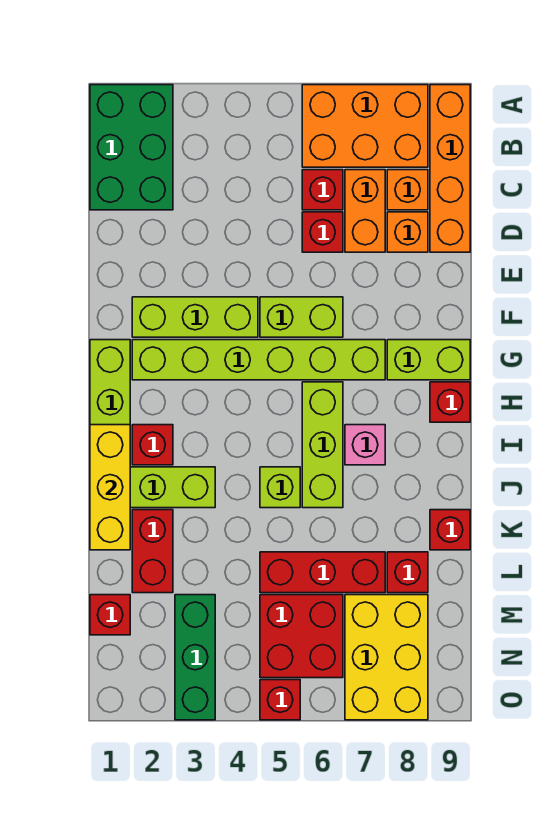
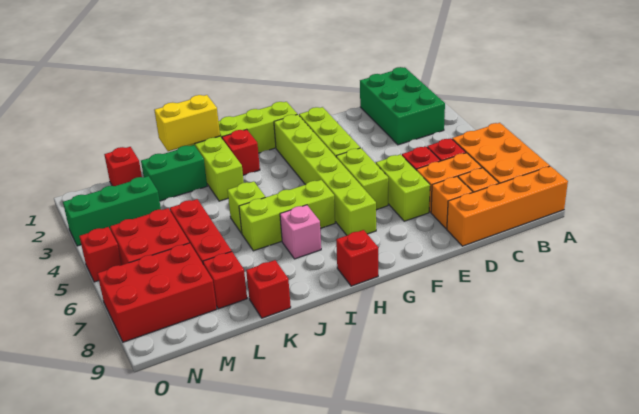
green 2x3 brick [90,85,173,210] -> green 2x3 brick turned to [360,67,445,145]
lime 1x2 brick [387,340,470,380] -> lime 1x2 brick moved to [376,154,430,221]
yellow 1x3 brick [90,425,130,550] -> yellow 1x2 brick [154,95,220,151]
red 1x2 brick [132,510,173,593] -> green 1x2 brick [141,145,207,201]
yellow 2x3 brick [345,595,428,720] -> red 2x3 brick [97,243,217,342]

